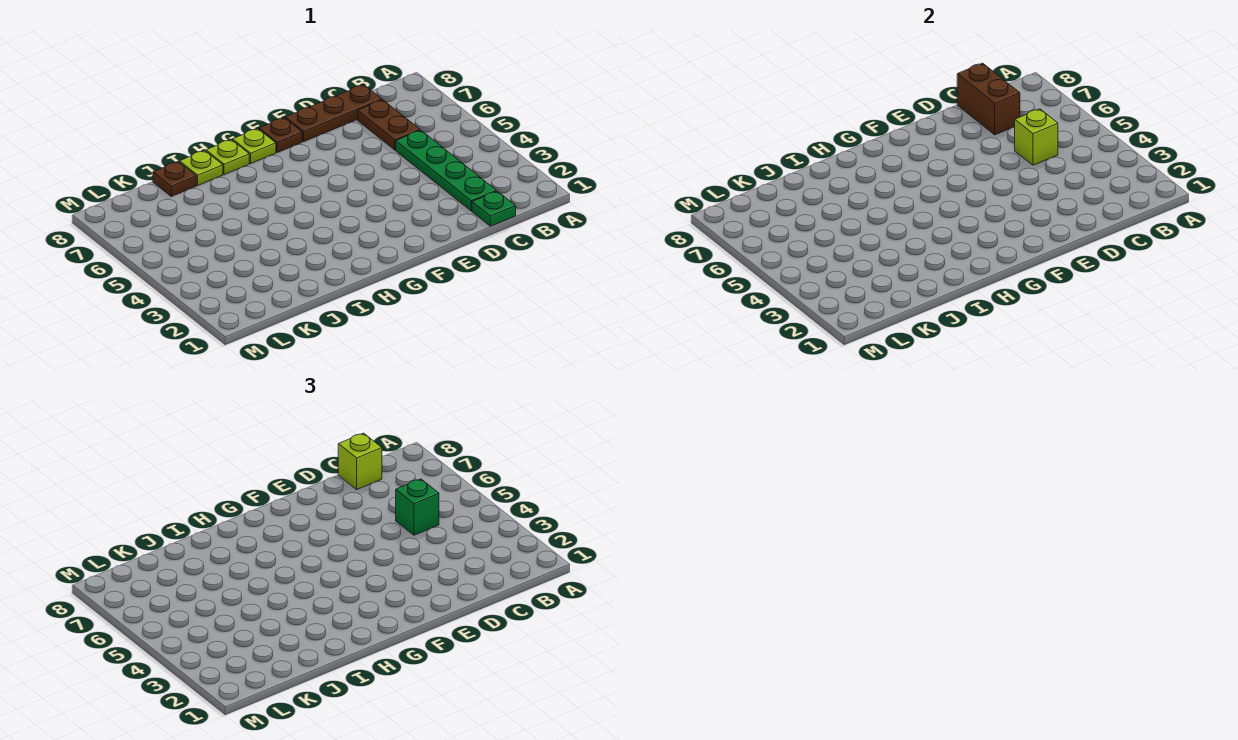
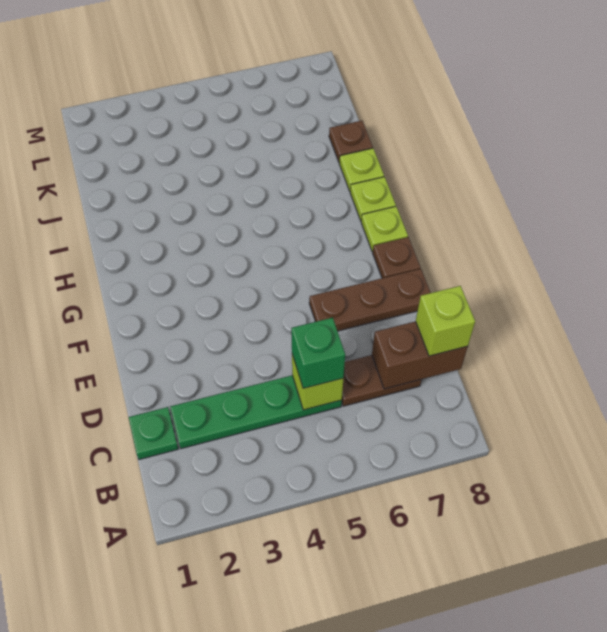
brown 1x3 plate [285,85,382,141] -> brown 1x3 plate turned to [309,269,431,331]

